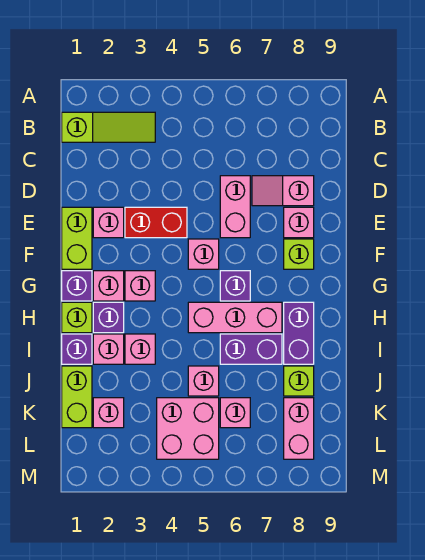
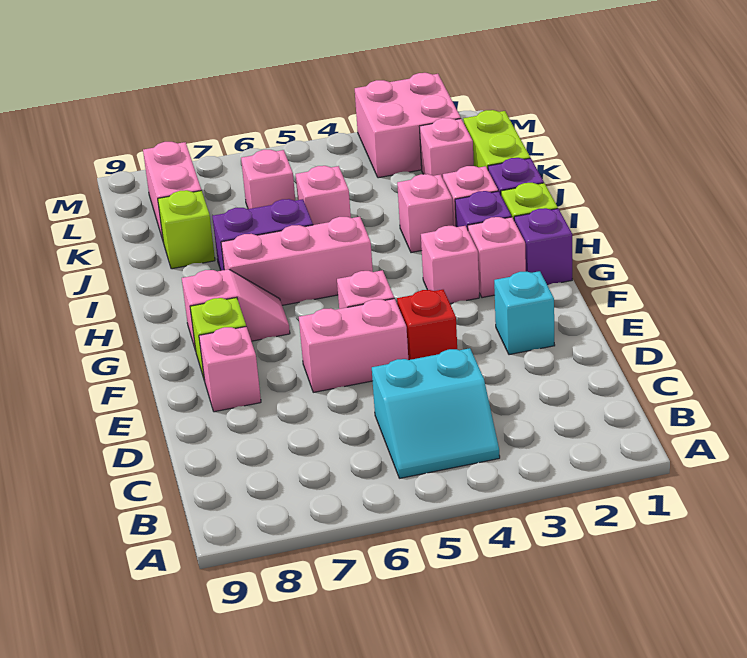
lime 1x3 slope [62,112,155,142] -> none
none -> cyan 2x2 slope [372,348,500,478]
pink 1x2 brick [220,176,250,238] -> pink 1x2 brick turned to [299,299,408,392]
pink 1x2 slope [252,176,314,206] -> pink 1x2 slope moved to [182,269,290,350]
lime 1x2 brick [62,207,92,269] -> none
pink 1x1 brick [93,207,124,238] -> cyan 1x1 brick [494,271,555,355]
red 1x2 brick [125,207,187,238] -> red 1x1 brick [397,290,457,360]
purple 1x1 brick [220,271,250,301] -> none
purple 1x2 brick [284,302,314,364] -> none
pink 2x2 brick [157,398,219,459] -> pink 2x2 brick moved to [355,73,461,178]

